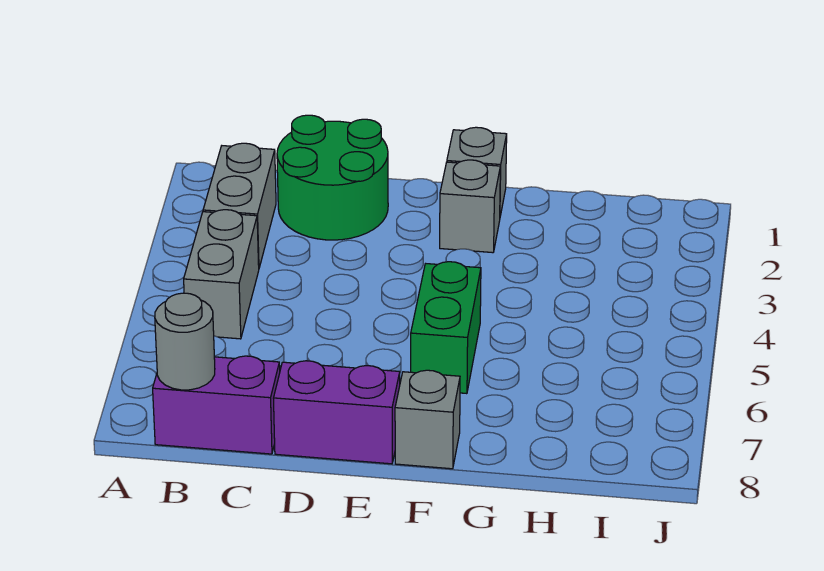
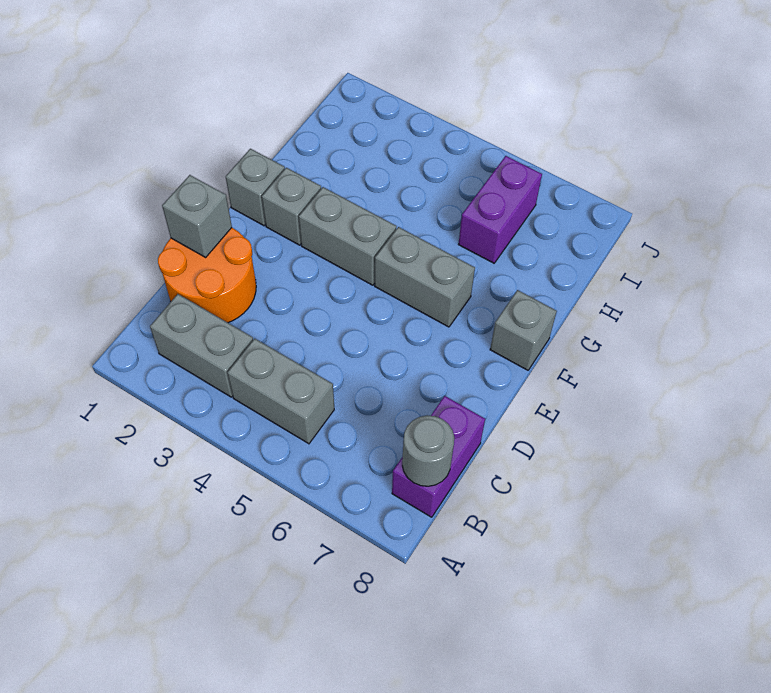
green 2x2 round brick [277,115,388,240] -> orange 2x2 round brick [158,228,256,323]
none -> grey 1x1 brick [162,175,232,257]
purple 1x2 brick [274,361,400,464] -> purple 1x2 brick moved to [458,156,542,263]
none -> grey 1x2 brick [299,187,396,285]
green 1x2 brick [411,262,481,394] -> grey 1x2 brick [375,227,475,327]

